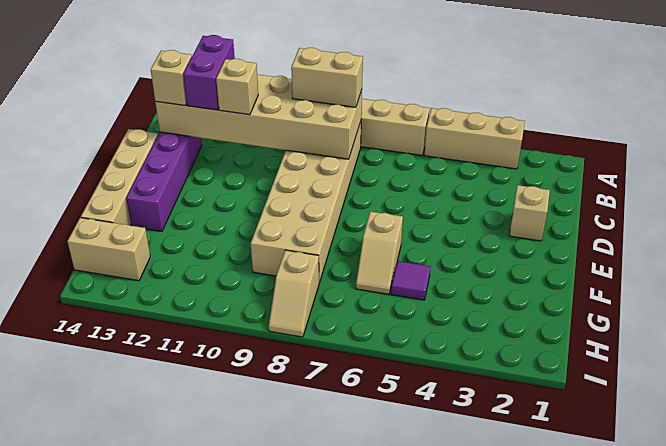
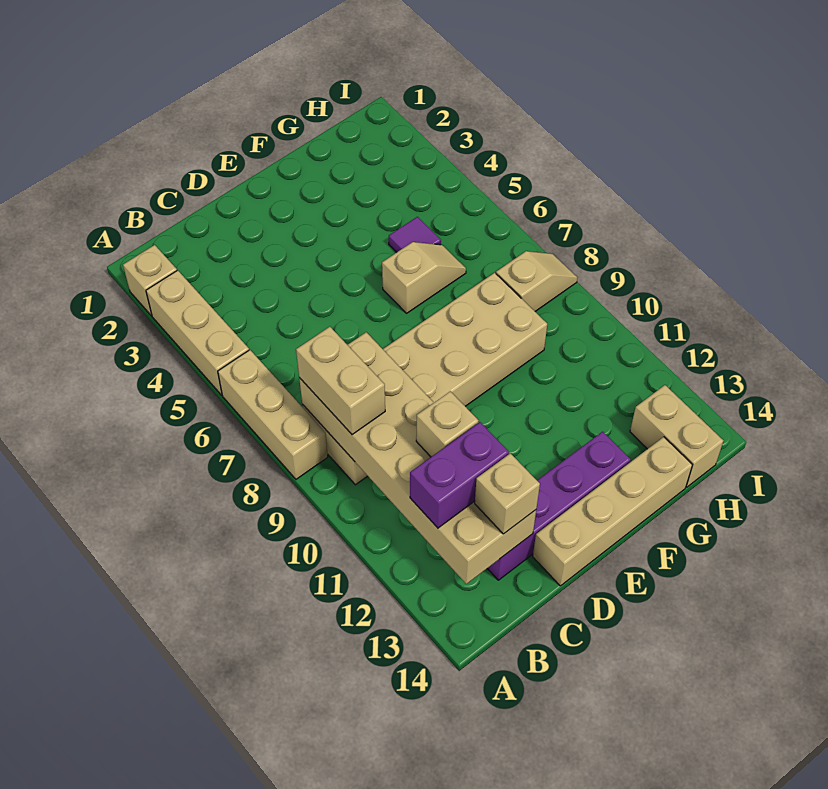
tan 1x1 brick [509,185,550,241] -> tan 1x1 brick moved to [123,245,177,316]

